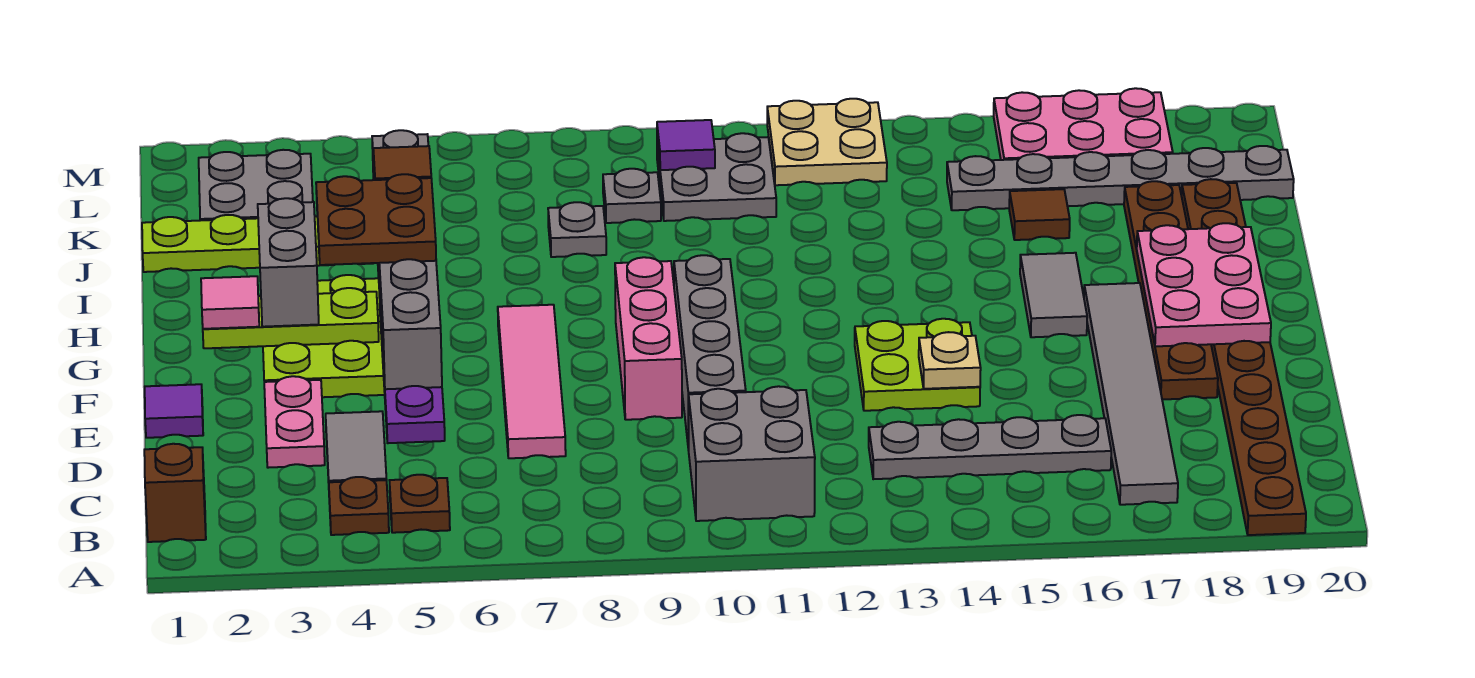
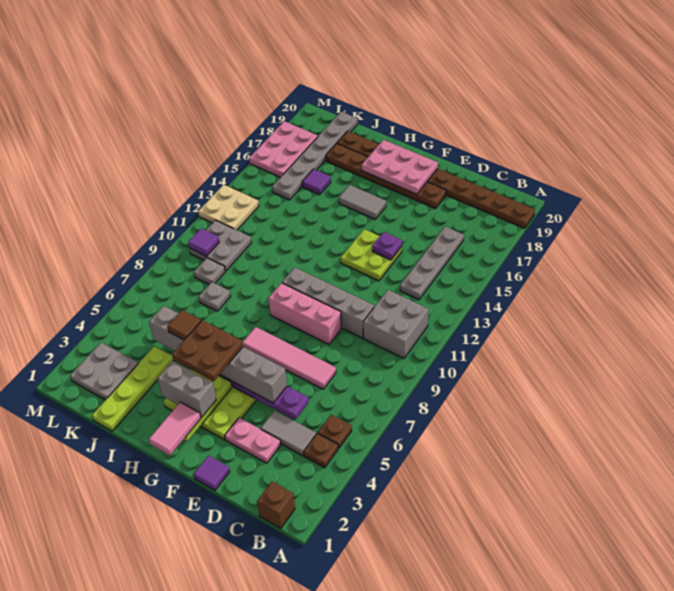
grey 1x6 tile [1084,283,1178,505] -> none
tan 1x1 plate [919,332,981,389] -> purple 1x1 plate [372,232,402,260]
pink 1x1 tile [201,276,259,329] -> pink 1x2 tile [149,402,201,455]
brown 1x1 tile [1009,189,1070,240] -> purple 1x1 tile [302,169,331,195]

